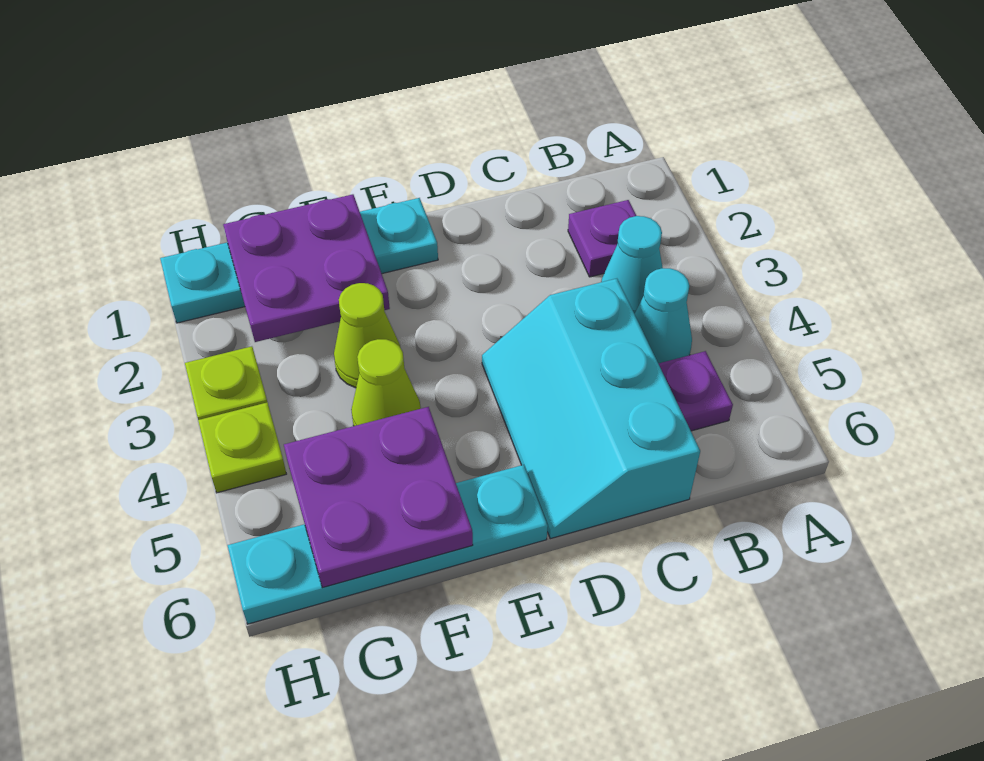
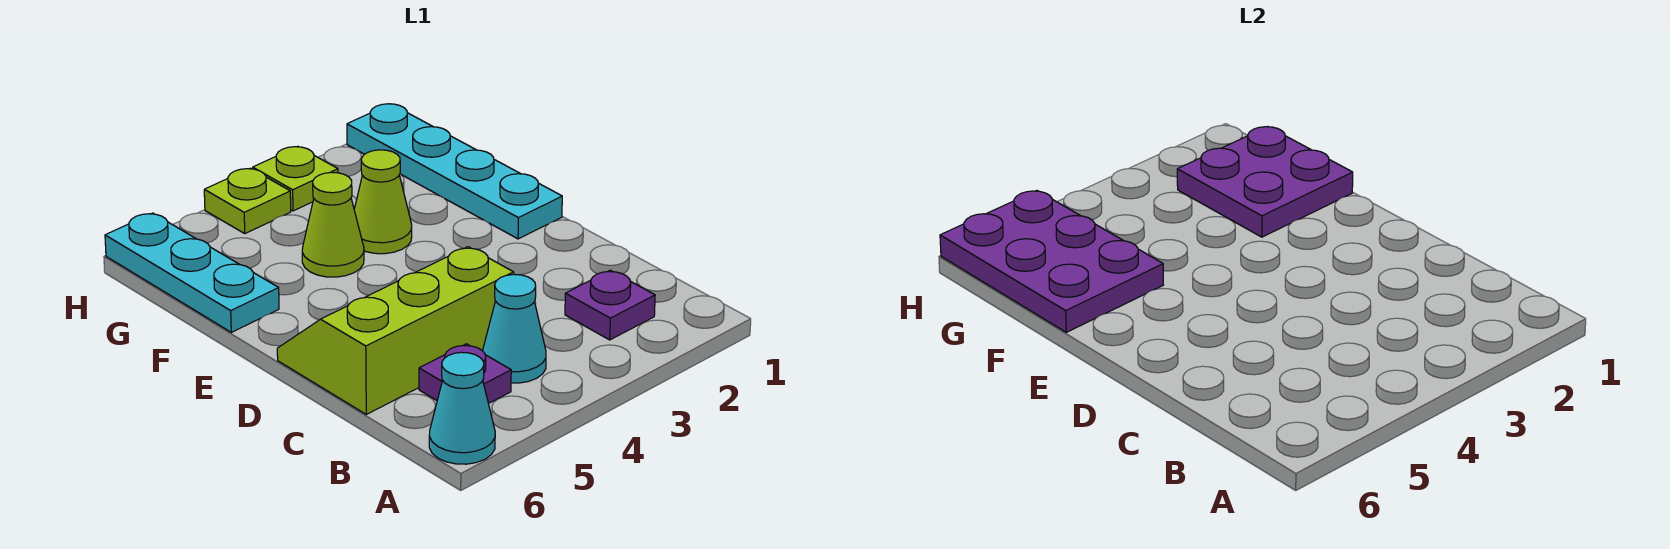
cyan 1x1 cone [601,216,663,314] -> cyan 1x1 cone moved to [429,352,495,464]
cyan 2x3 slope [482,279,700,539] -> lime 2x3 slope [277,247,514,414]
cyan 1x4 plate [228,465,548,624] -> cyan 1x3 plate [105,213,279,332]
purple 2x2 plate [284,407,473,588] -> purple 2x3 plate [940,191,1163,332]

